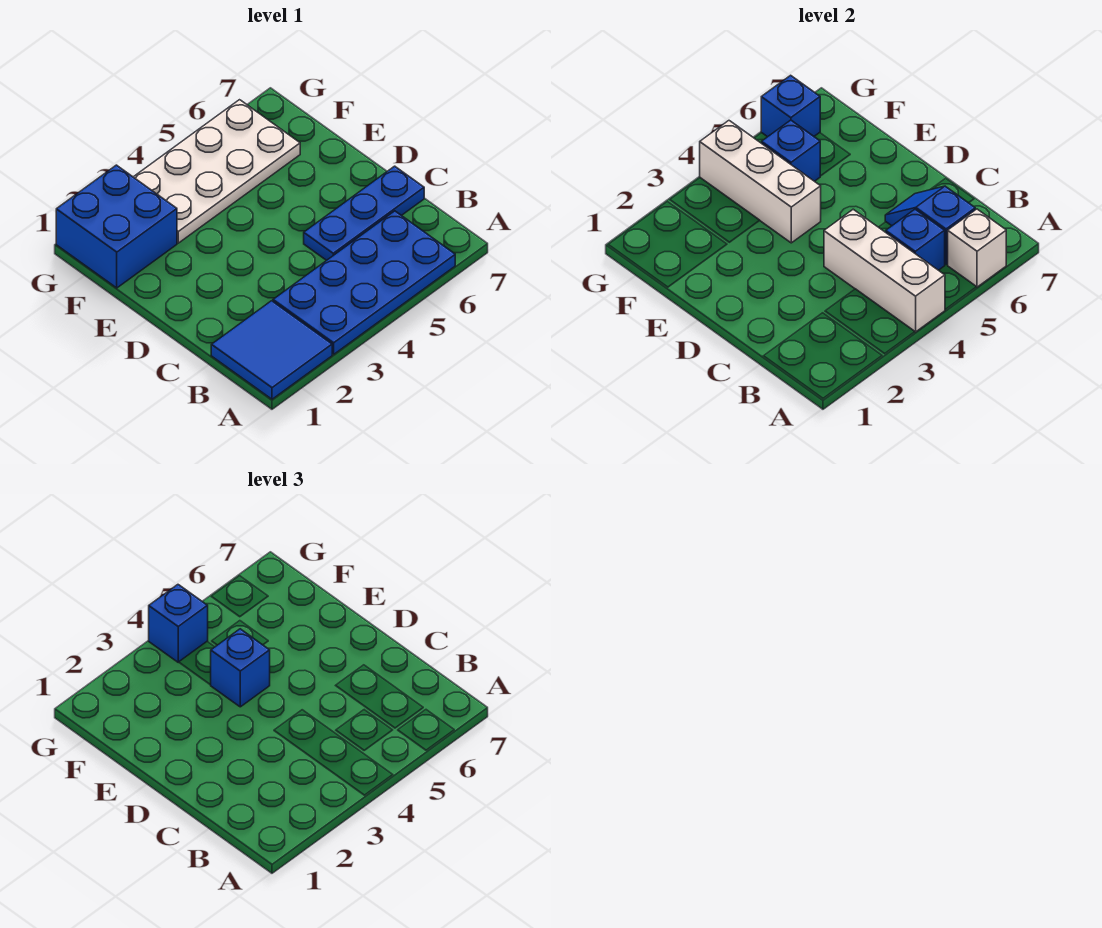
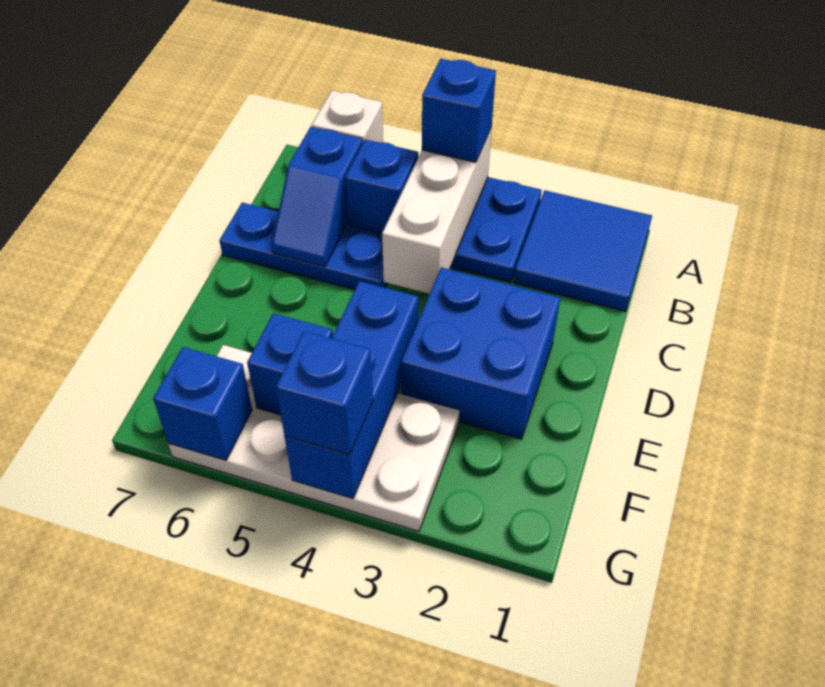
white 1x3 brick [700,121,821,243] -> blue 1x3 brick [285,281,418,499]
blue 1x1 brick [211,629,270,707] -> blue 1x1 brick moved to [422,59,496,162]
blue 2x2 brick [56,165,177,288] -> blue 2x2 brick moved to [401,267,560,439]

